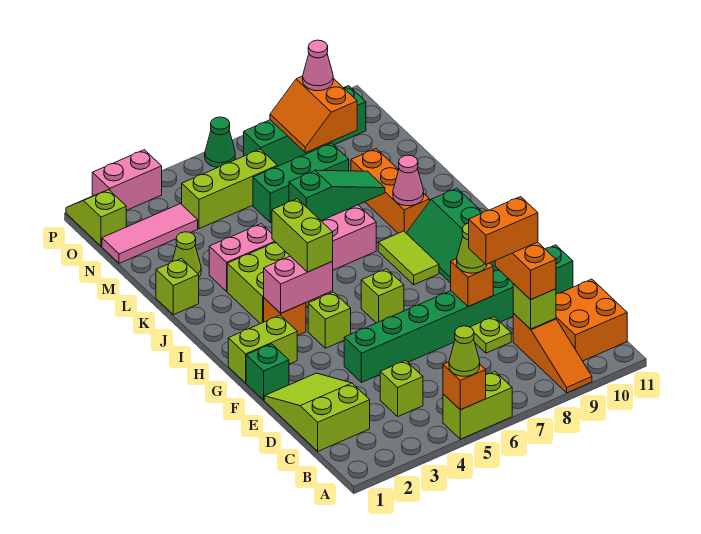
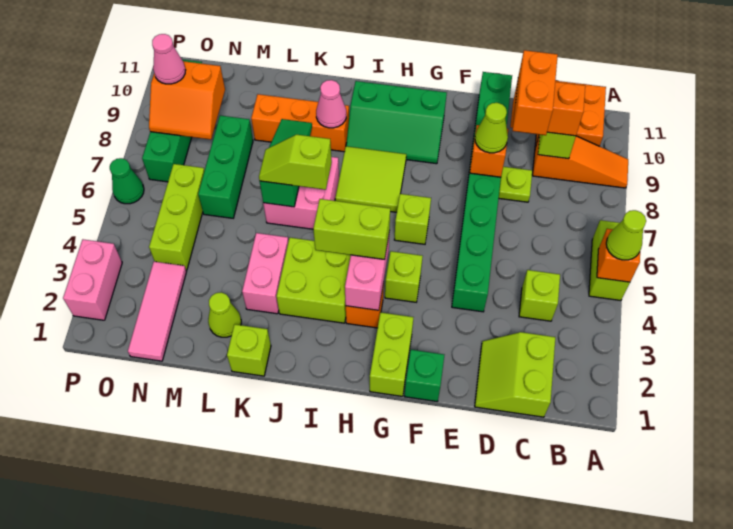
lime 2x3 slope [264,373,370,451] -> lime 2x2 slope [475,332,555,417]
lime 1x2 tile [378,231,439,285] -> lime 2x2 tile [335,146,406,212]
lime 1x2 slope [66,190,126,246] -> lime 1x2 slope moved to [259,135,332,190]

